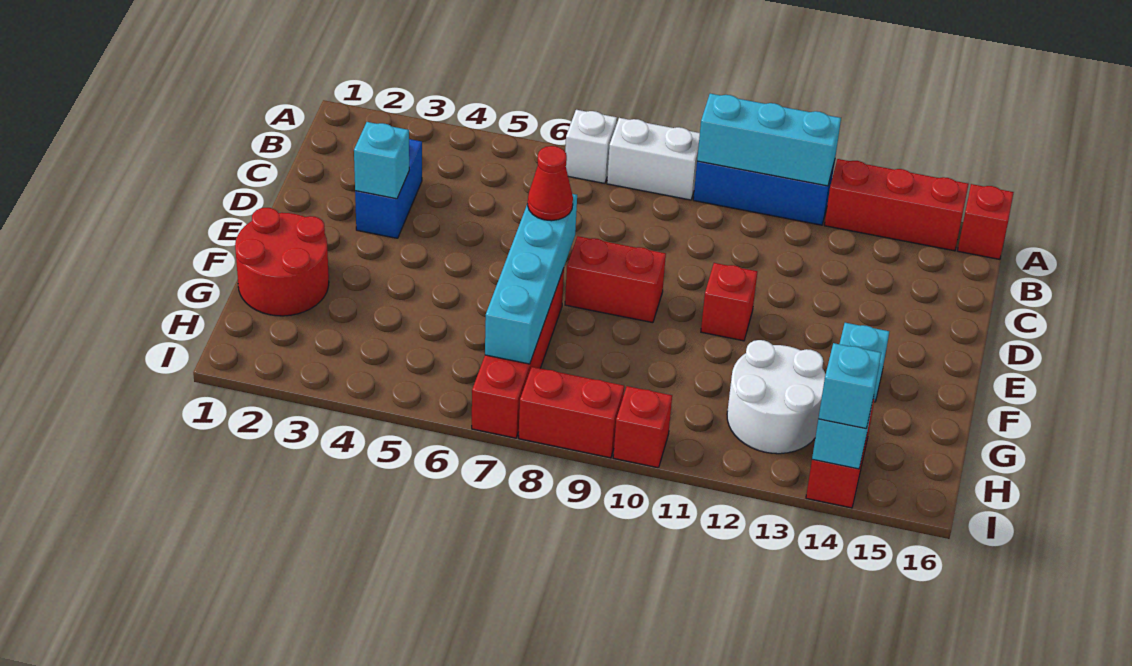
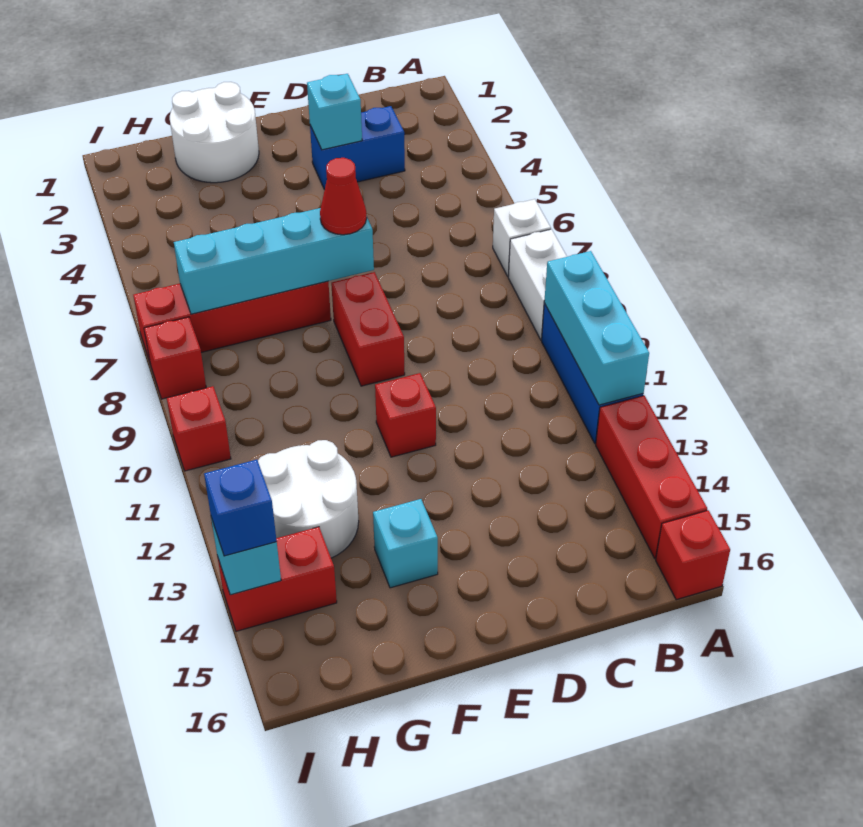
red 2x2 round brick [235,208,329,316] -> white 2x2 round brick [170,82,259,183]
red 1x2 brick [519,367,624,458] -> red 1x1 brick [144,317,206,399]
cyan 1x1 brick [818,343,881,428] -> blue 1x1 brick [204,460,277,556]

